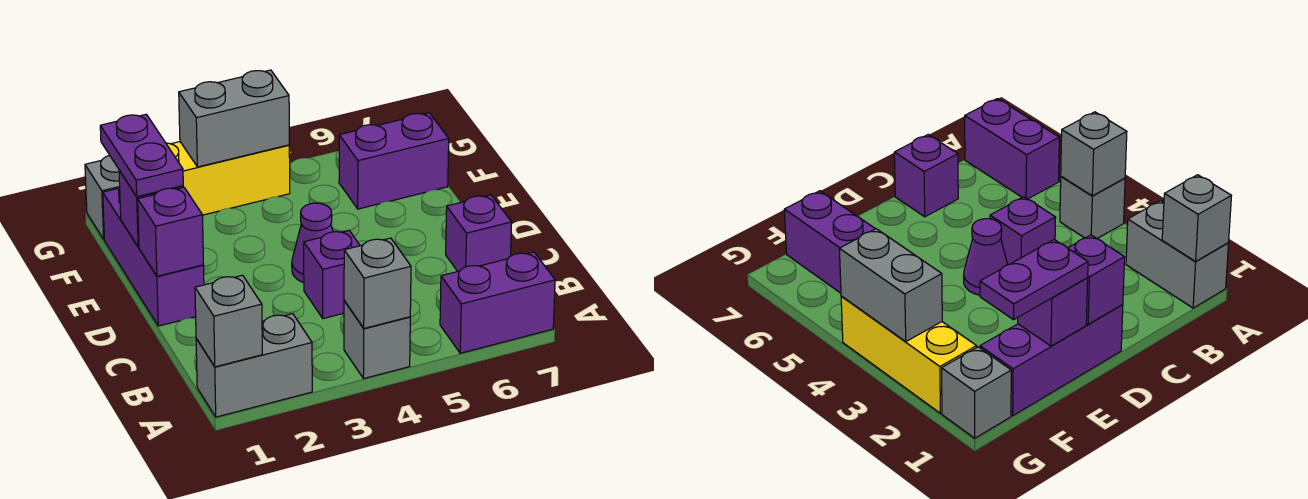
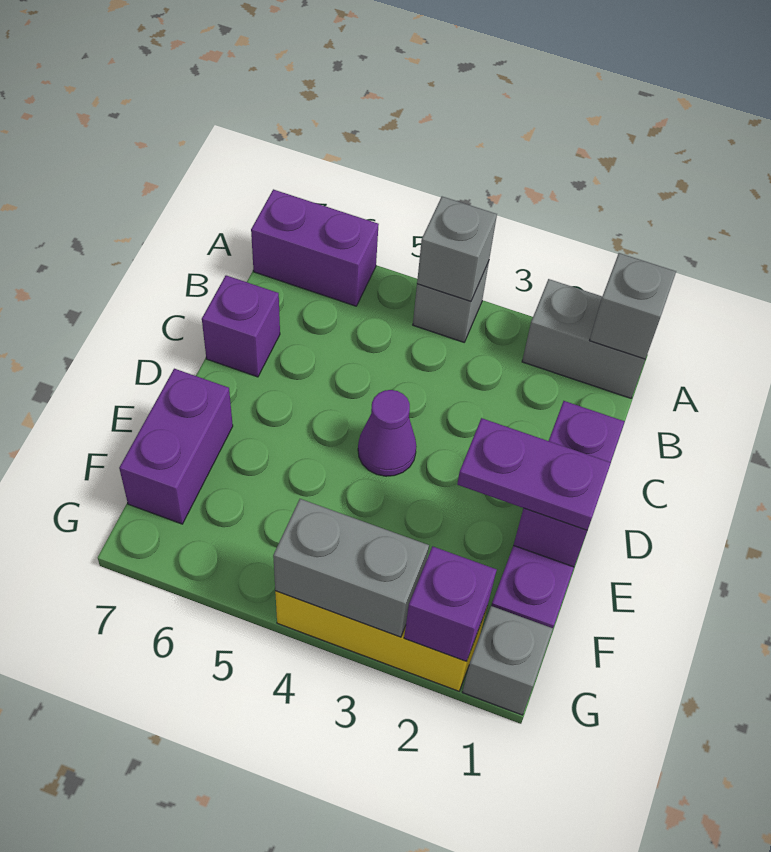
purple 1x1 brick [304,231,360,319] -> purple 1x1 brick moved to [404,546,497,662]
purple 1x2 plate [100,114,183,197] -> purple 1x2 plate turned to [457,418,611,530]
purple 1x2 brick [339,113,449,209] -> purple 1x2 brick turned to [119,369,233,524]

